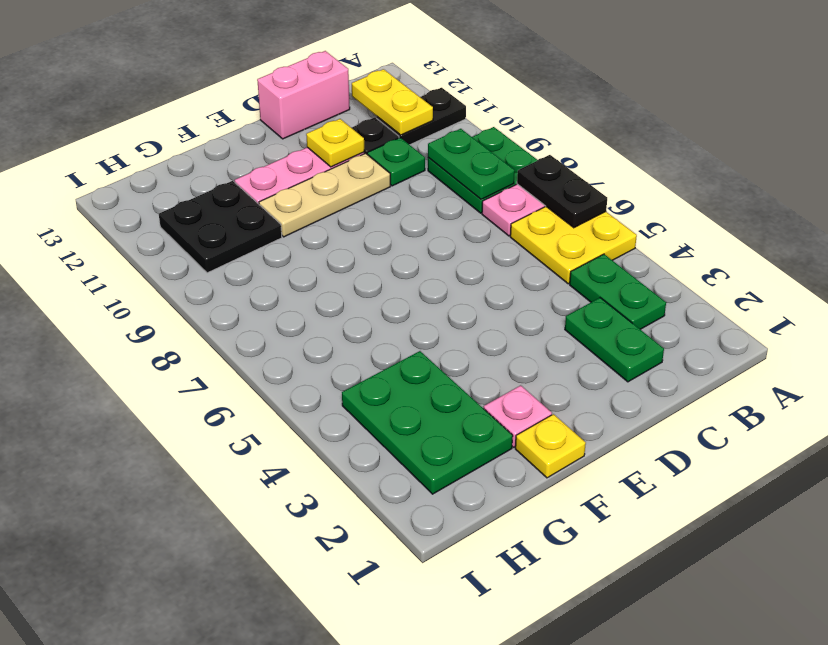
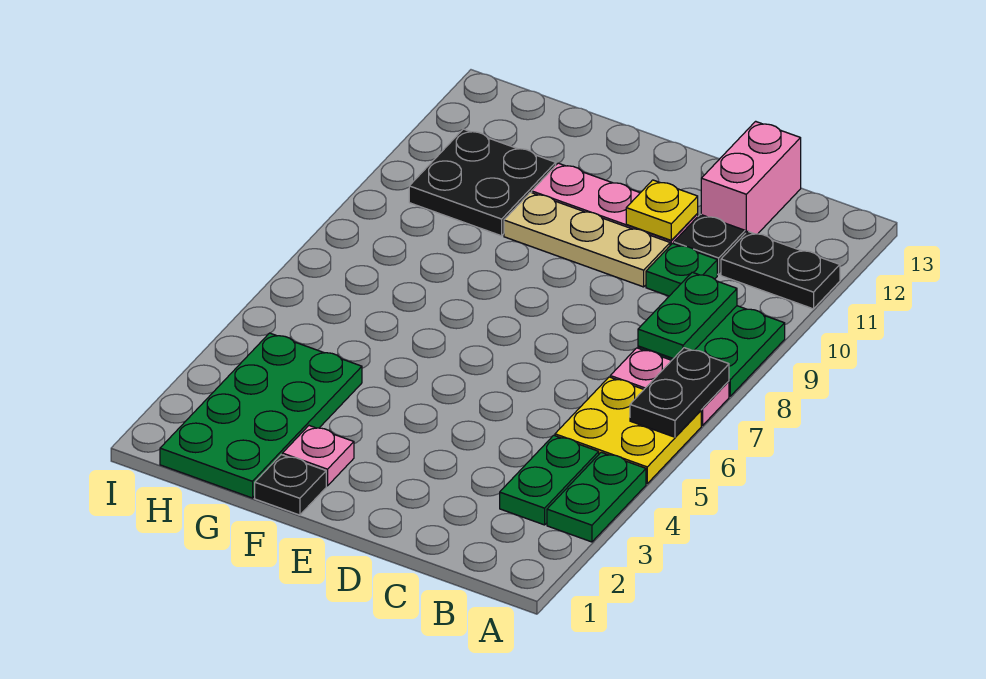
yellow 1x2 plate [352,69,433,135] -> none
green 1x2 plate [565,298,664,382] -> green 1x2 plate moved to [547,452,646,542]
pink 1x2 brick [257,51,350,139] -> pink 1x2 brick turned to [701,121,801,234]
yellow 1x1 plate [515,414,586,478] -> black 1x1 plate [255,455,326,515]
green 2x3 plate [342,351,513,494] -> green 2x4 plate [160,333,362,498]

